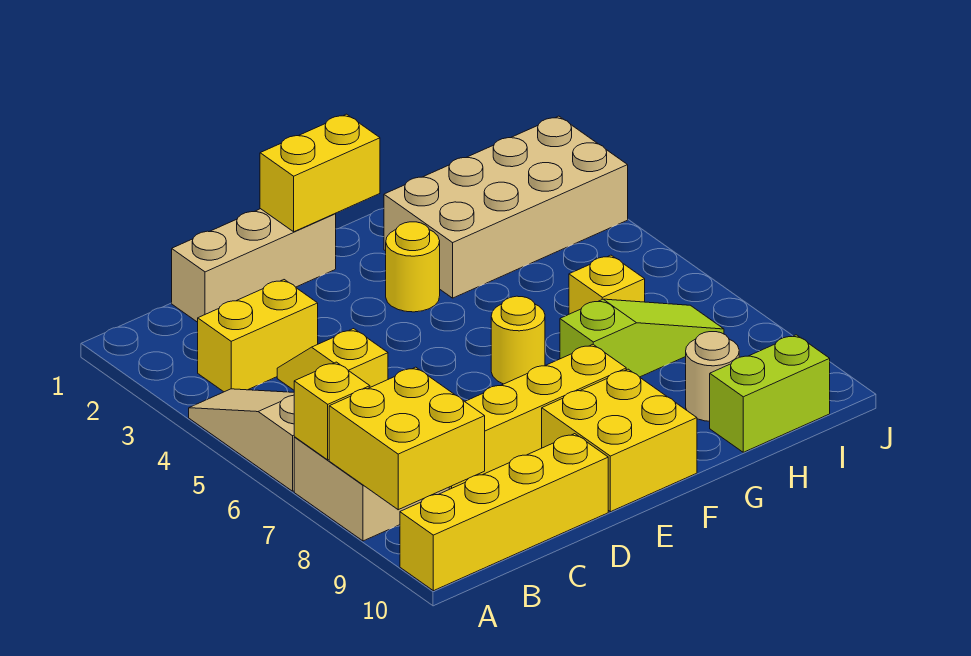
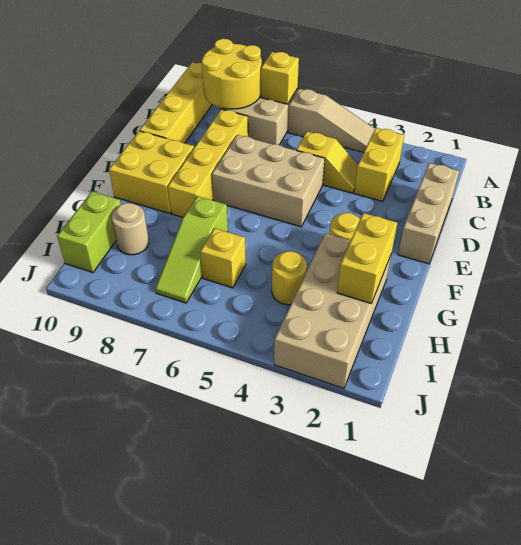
yellow 2x2 brick [329,367,485,510] -> yellow 2x2 round brick [202,39,262,109]
none -> tan 2x3 brick [212,135,325,227]
yellow 1x2 brick [260,114,380,232] -> yellow 1x2 brick moved to [337,213,397,303]
yellow 1x1 round brick [491,296,545,384] -> yellow 1x1 round brick moved to [272,251,307,305]

